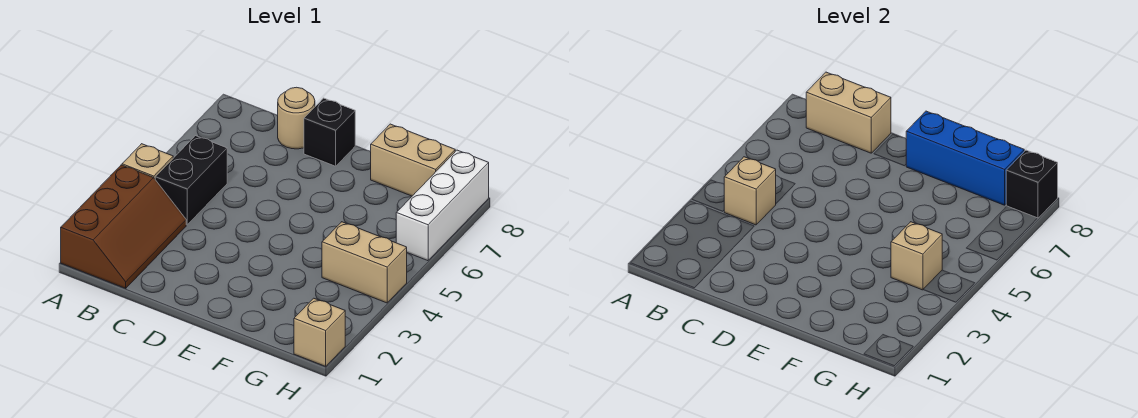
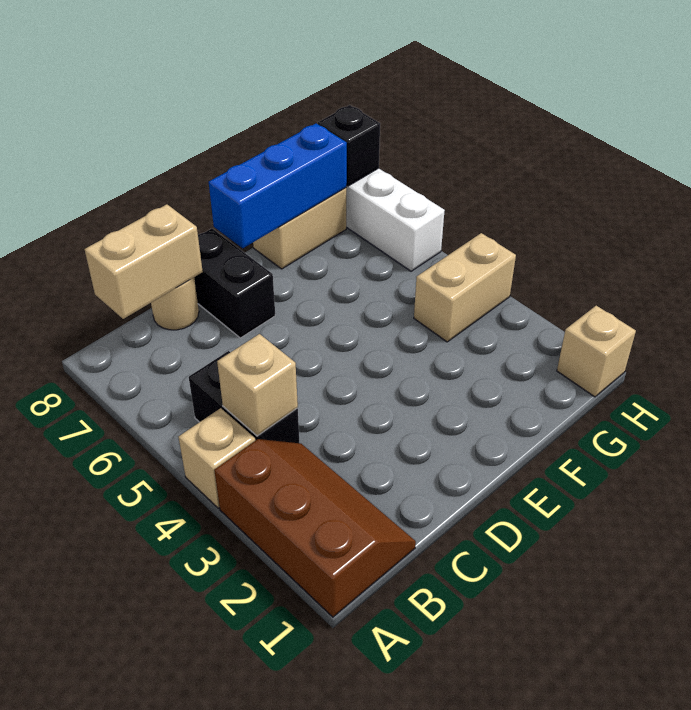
black 1x1 brick [304,98,355,166] -> black 1x2 brick [194,229,275,338]
tan 1x1 brick [891,222,942,290] -> none

